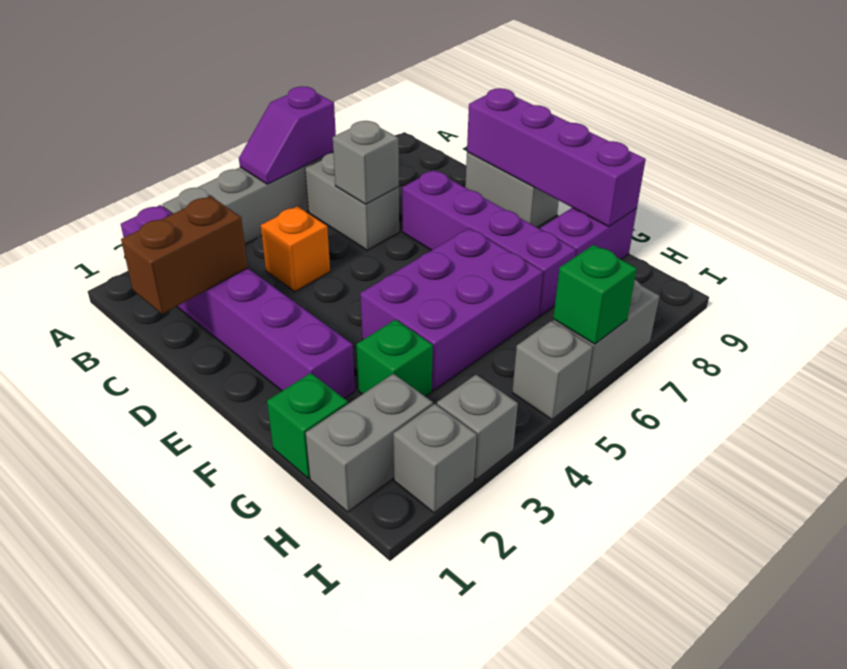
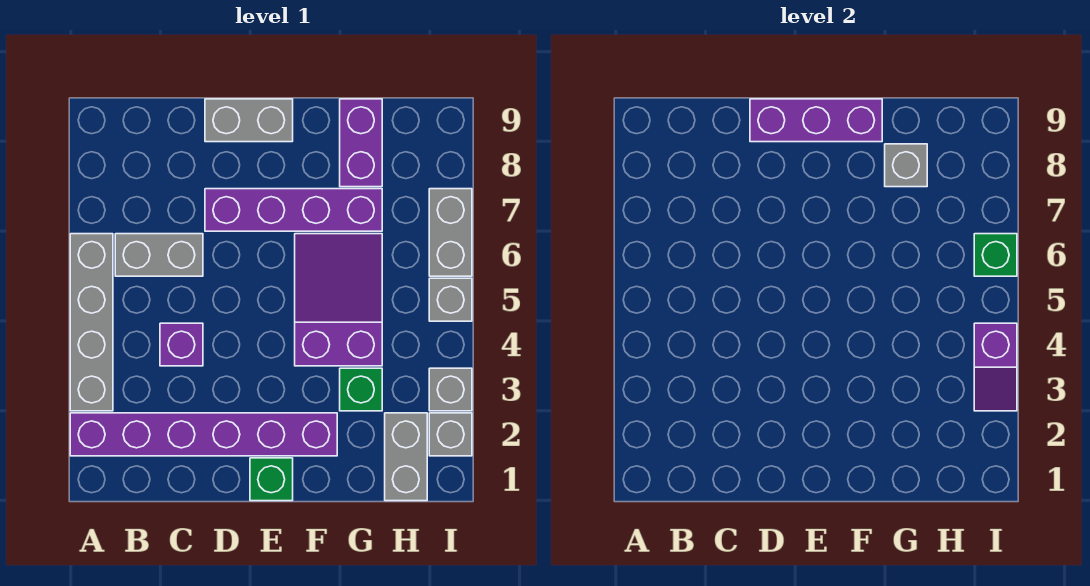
purple 1x2 slope [239,86,336,184] -> purple 1x2 slope moved to [974,323,1017,411]
brown 1x2 brick [121,196,248,314] -> none
orange 1x1 brick [261,206,330,292] -> purple 1x1 brick [160,323,203,366]
grey 1x1 brick [333,121,399,204] -> grey 1x1 brick moved to [885,144,927,187]
purple 1x4 brick [467,88,646,227] -> purple 1x3 brick [750,99,882,142]
purple 2x3 brick [360,228,543,391] -> purple 2x3 slope [295,234,382,366]
green 1x1 brick [267,373,348,479] -> green 1x1 brick moved to [250,458,293,501]

